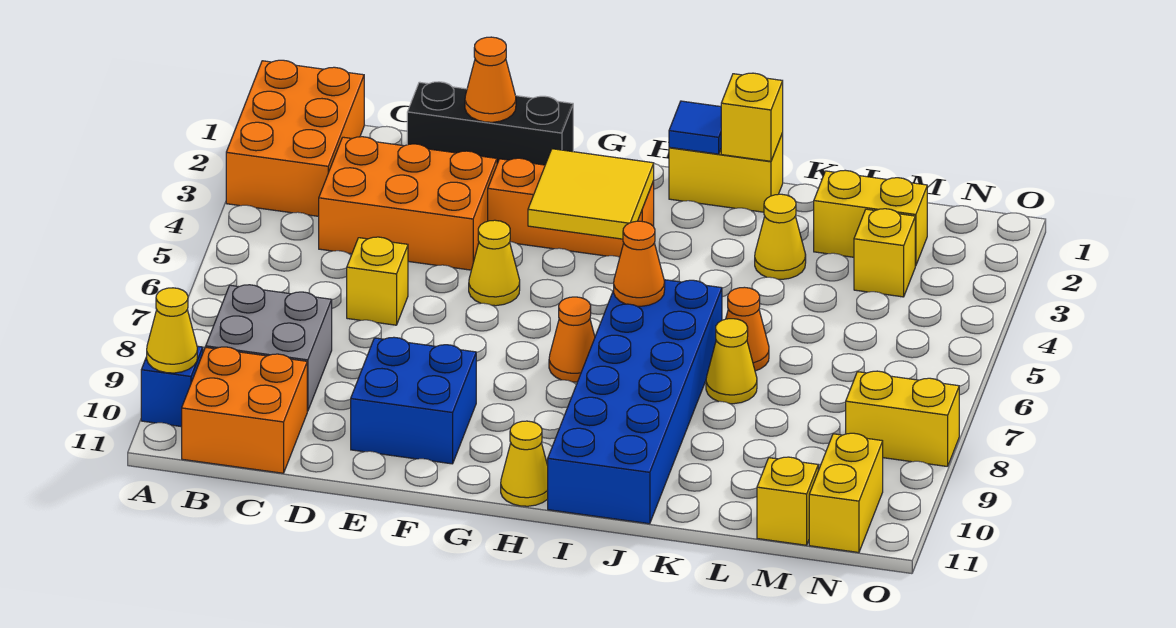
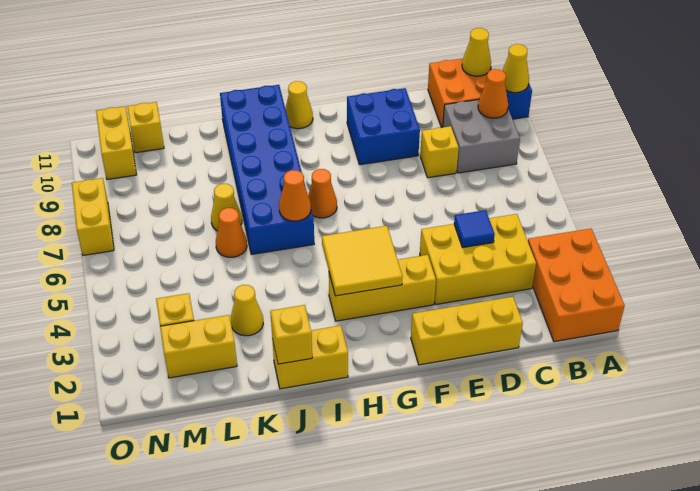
orange 2x3 brick [319,137,497,270] -> yellow 2x3 brick [420,214,536,304]
black 1x3 brick [407,82,573,165] -> yellow 1x3 brick [411,297,523,365]
yellow 1x1 brick [347,237,408,325] -> yellow 1x1 brick moved to [420,126,459,178]
orange 1x1 cone [465,37,516,122] -> orange 1x1 cone moved to [478,69,508,118]
orange 1x3 brick [488,158,654,257] -> yellow 1x3 brick [329,255,436,321]
yellow 1x1 cone [469,220,520,306] -> yellow 1x1 cone moved to [462,28,491,76]
blue 1x1 tile [669,101,721,154] -> blue 1x1 tile moved to [454,210,495,248]
yellow 1x2 brick [846,371,959,467] -> yellow 1x2 brick turned to [72,178,114,255]

